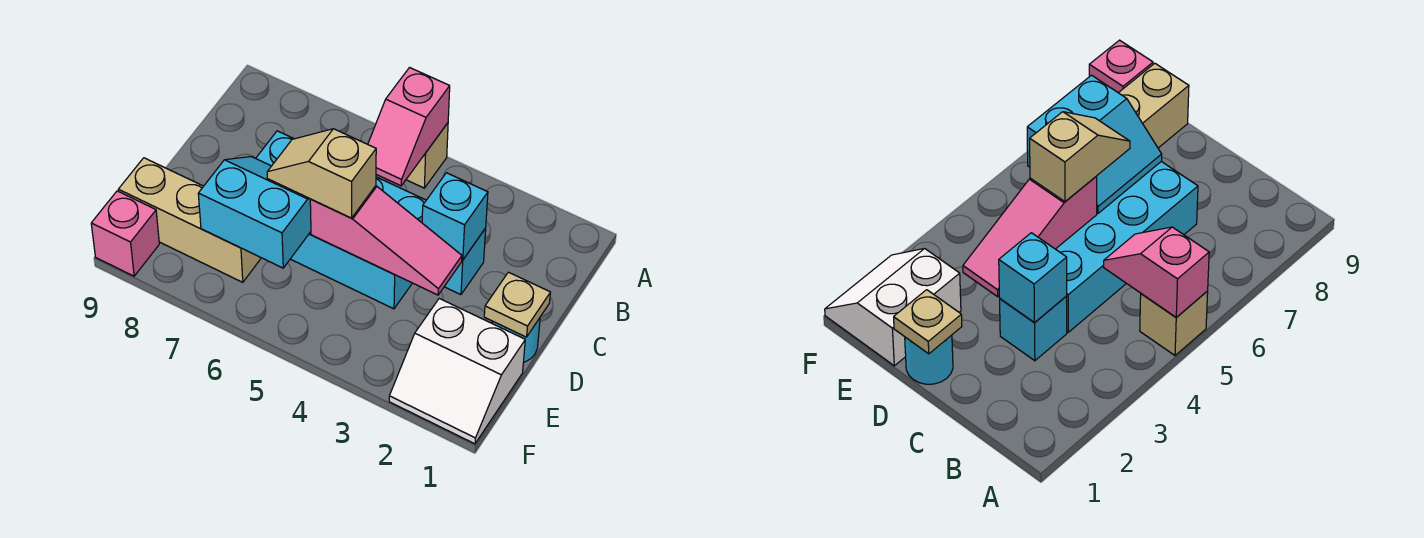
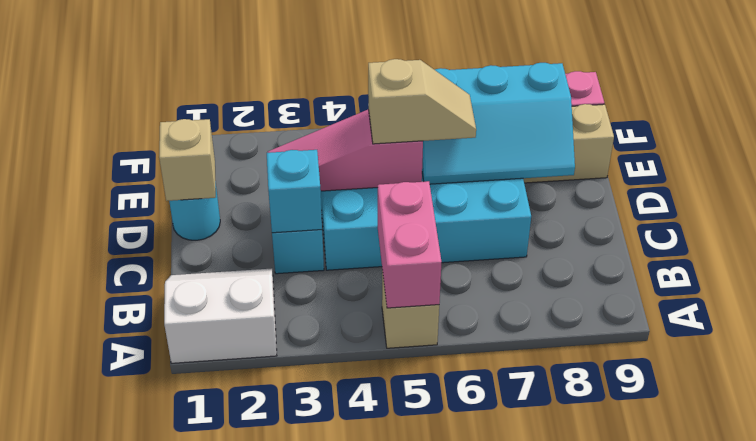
pink 1x2 slope [368,68,450,186] -> pink 1x2 brick [378,181,442,308]
tan 1x1 plate [484,272,550,337] -> tan 1x1 brick [159,119,216,201]
cyan 2x2 slope [198,157,311,268] -> cyan 2x3 slope [422,63,575,184]
white 2x2 slope [389,299,525,444] -> white 2x2 slope moved to [164,268,277,363]

